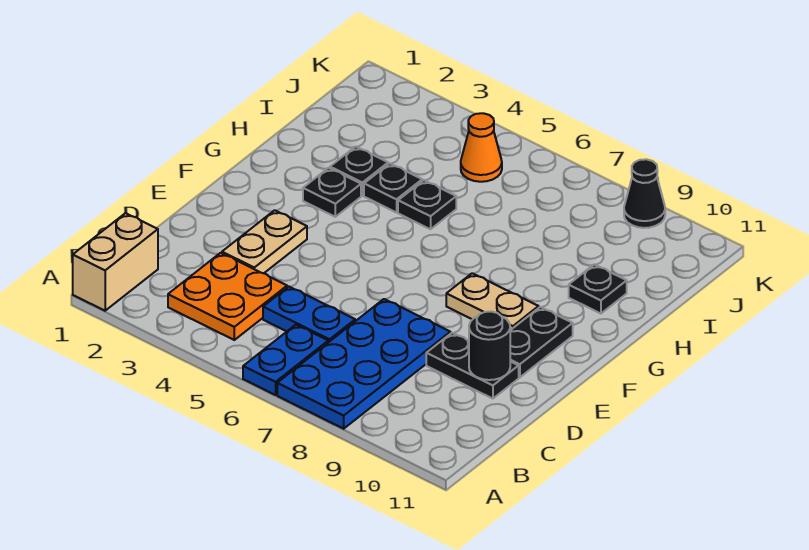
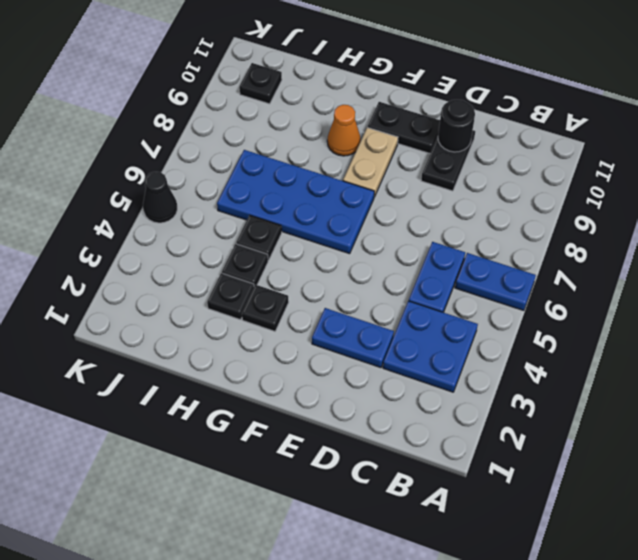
tan 1x2 brick [73,213,158,311] -> none
blue 2x4 plate [277,299,451,429] -> blue 2x4 plate moved to [217,150,374,254]
orange 2x2 plate [168,253,287,340] -> blue 2x2 plate [383,301,478,392]
tan 1x2 plate [222,210,307,273] -> blue 1x2 plate [312,308,394,368]
black 1x1 plate [569,264,627,314] -> black 1x1 plate moved to [239,63,282,104]
orange 1x1 cone [461,113,502,182] -> orange 1x1 cone moved to [327,105,361,156]
black 1x1 cone [624,159,665,228] -> black 1x1 cone moved to [143,172,177,223]

